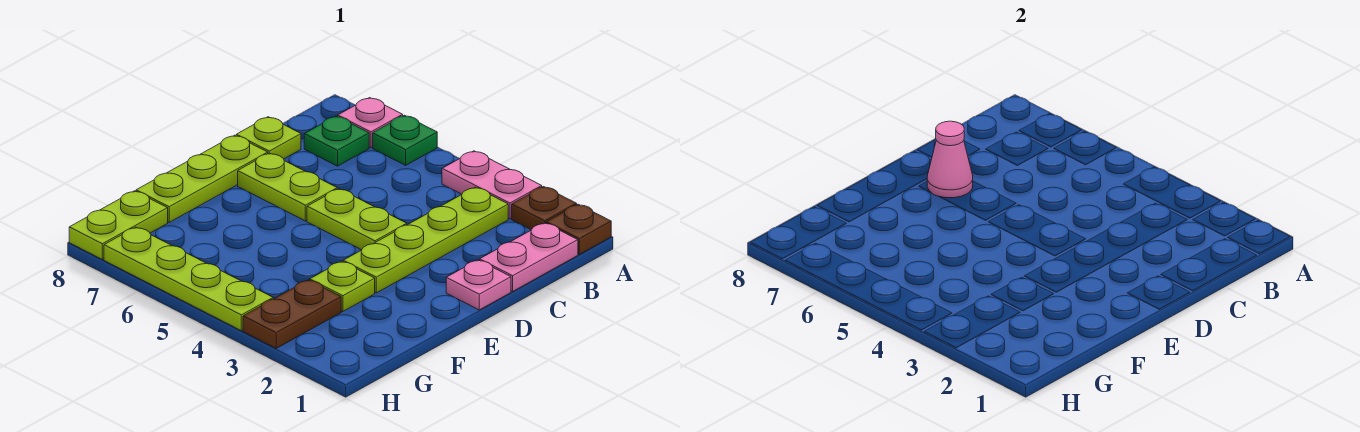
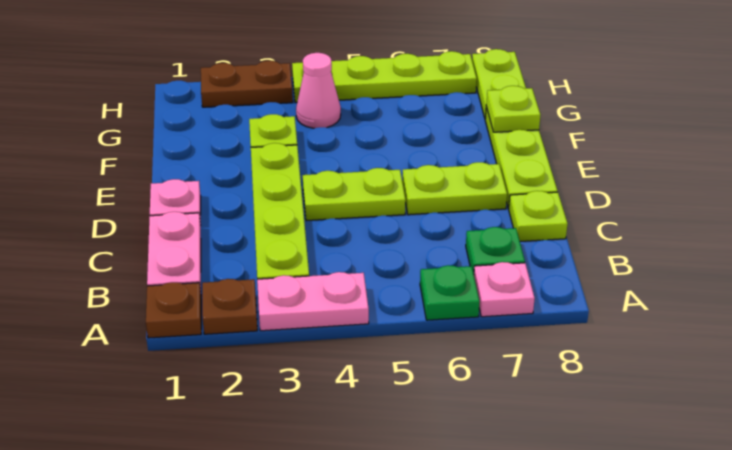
pink 1x1 cone [927,121,973,198] -> pink 1x1 cone moved to [296,53,341,128]
none -> lime 1x1 plate [486,86,540,132]
brown 1x2 plate [243,280,341,348] -> brown 1x2 plate turned to [201,61,293,107]

